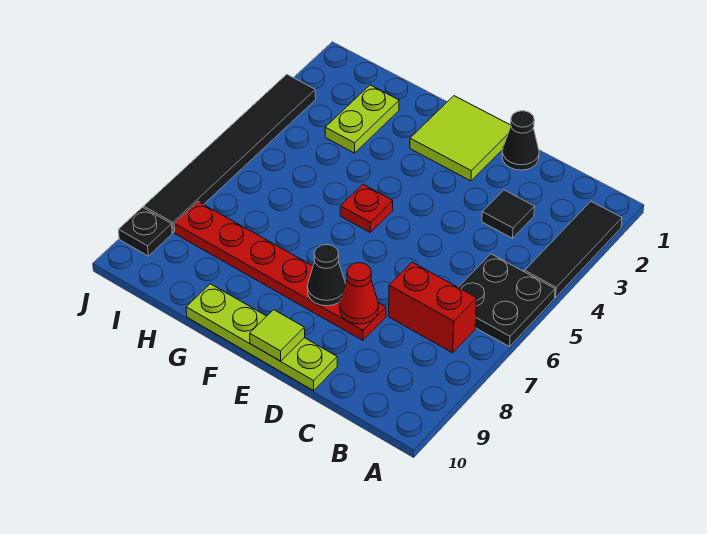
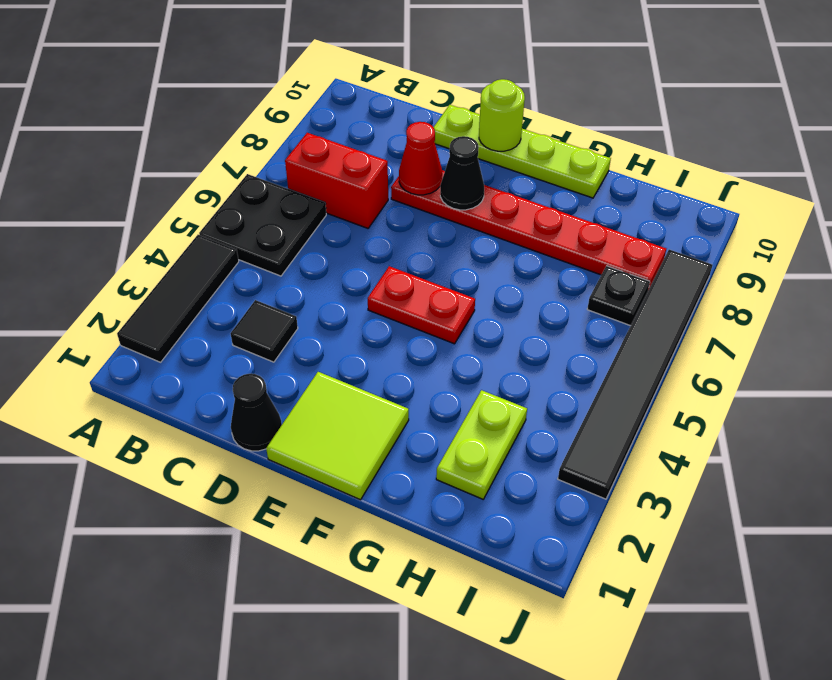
lime 1x1 tile [250,310,305,361] -> lime 1x1 round brick [479,79,525,151]
red 1x1 plate [340,184,393,232] -> red 1x2 plate [368,266,475,344]
black 1x1 plate [119,207,172,256] -> black 1x1 plate moved to [587,266,650,326]

